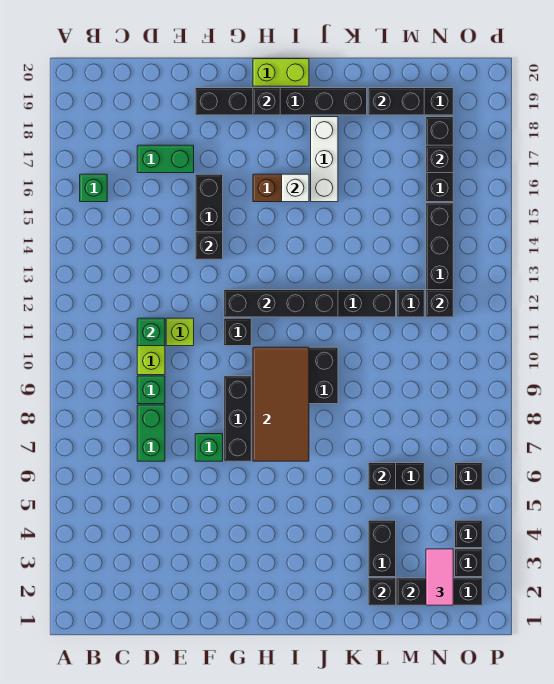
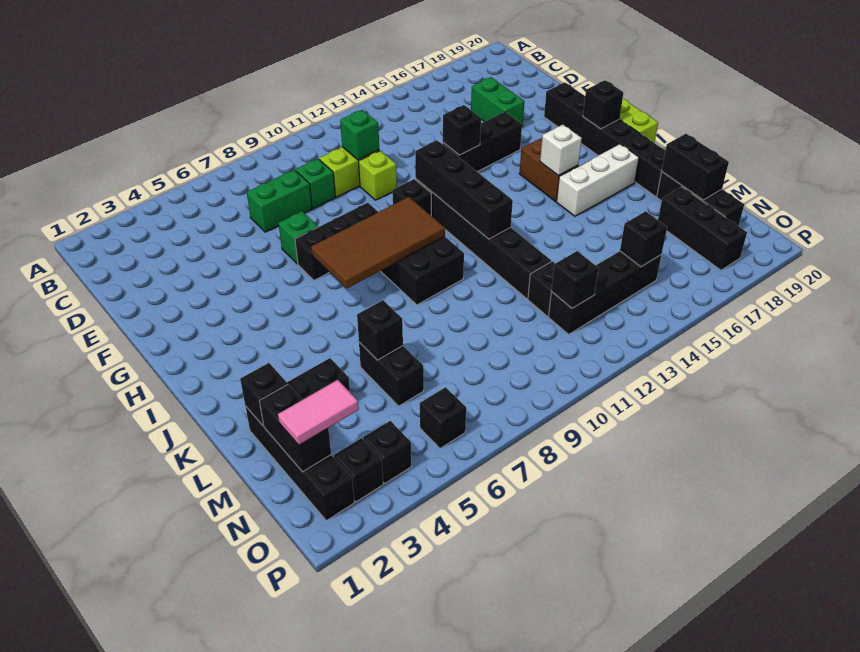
green 1x1 brick [80,174,107,202] -> none
black 1x3 brick [426,117,453,202] -> black 1x3 brick turned to [658,187,747,270]
black 1x1 brick [426,145,453,173] -> black 1x1 brick moved to [620,211,667,267]

